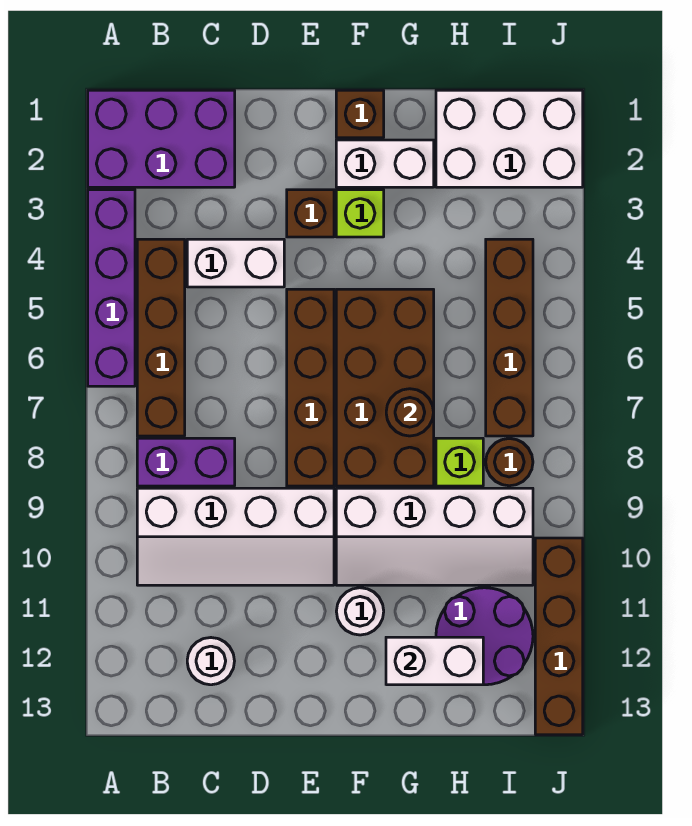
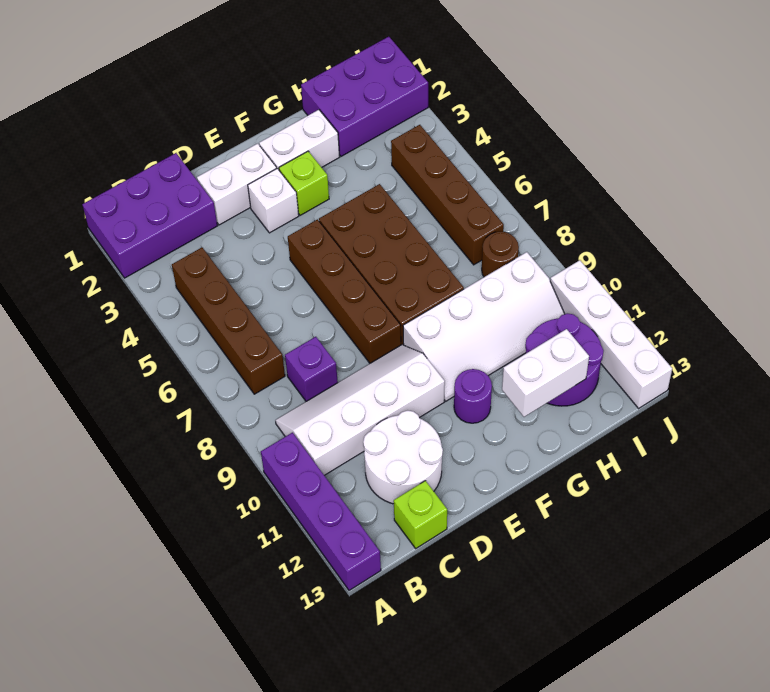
purple 1x4 brick [88,190,135,386] -> purple 1x4 brick moved to [261,433,381,590]
purple 1x2 brick [137,438,235,486] -> purple 1x1 brick [285,337,338,401]
white 2x4 slope [137,488,334,585] -> white 2x4 slope turned to [275,345,445,475]
white 1x2 brick [187,239,284,287] -> white 1x2 brick moved to [197,143,277,225]
white 1x1 round brick [187,638,234,685] -> white 2x2 round brick [363,411,443,504]
brown 1x1 brick [287,190,334,237] -> white 1x1 brick [248,169,299,233]
brown 1x1 brick [336,90,384,138] -> none
white 1x1 round brick [336,588,384,635] -> purple 1x1 round brick [454,369,492,423]
brown 1x1 round brick [386,389,434,436] -> none
white 2x3 brick [436,90,583,187] -> purple 2x3 brick [301,37,428,156]
lime 1x1 brick [436,438,483,486] -> lime 1x1 brick moved to [394,481,447,548]
brown 1x4 brick [535,538,583,735] -> white 1x4 brick [550,260,672,408]

